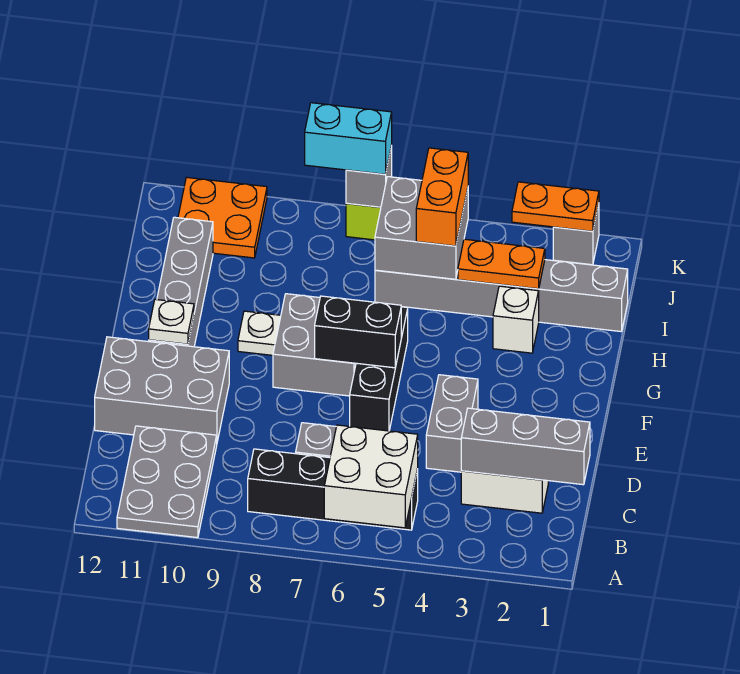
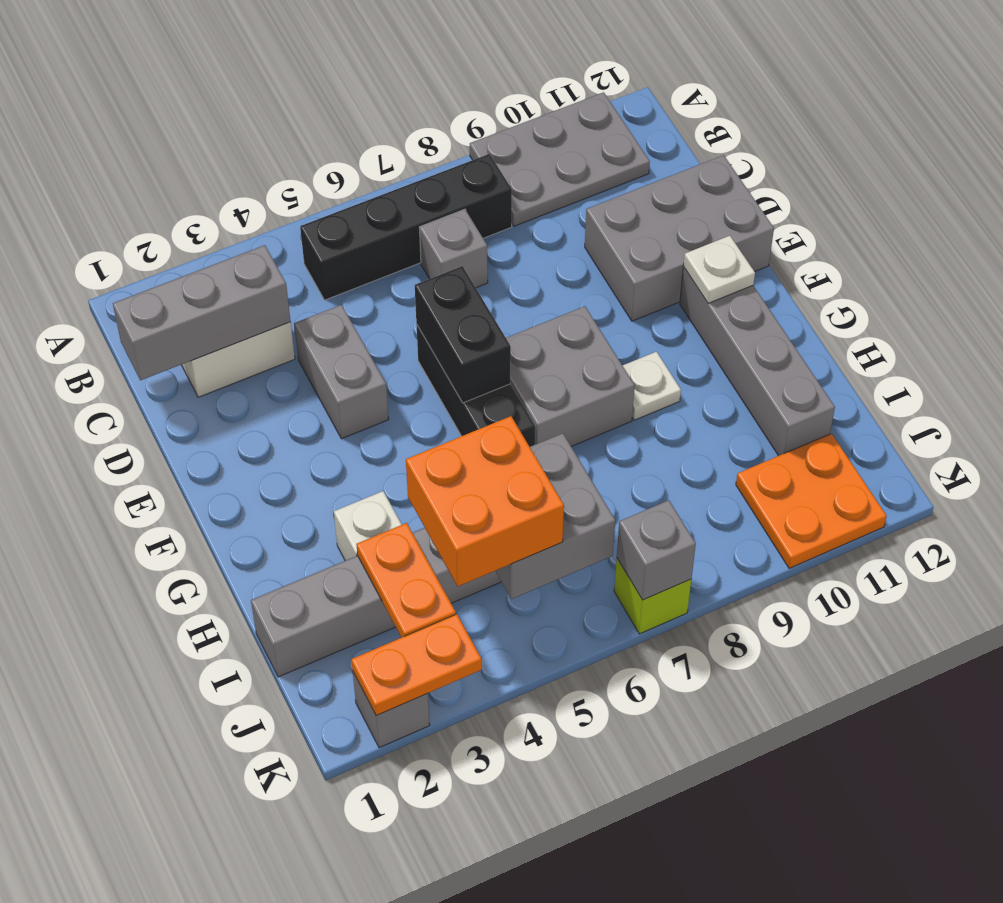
white 2x2 brick [324,425,418,528] -> none
grey 2x3 plate [117,426,217,538] -> grey 2x3 plate turned to [470,92,650,226]
black 1x2 brick [315,296,401,368] -> black 1x2 brick turned to [415,266,511,403]
orange 1x2 plate [458,239,545,289] -> orange 1x2 plate turned to [356,523,456,638]
orange 1x2 brick [416,148,468,246] -> orange 2x2 brick [406,416,564,586]
cyan 1x2 brick [305,103,392,174] -> none

